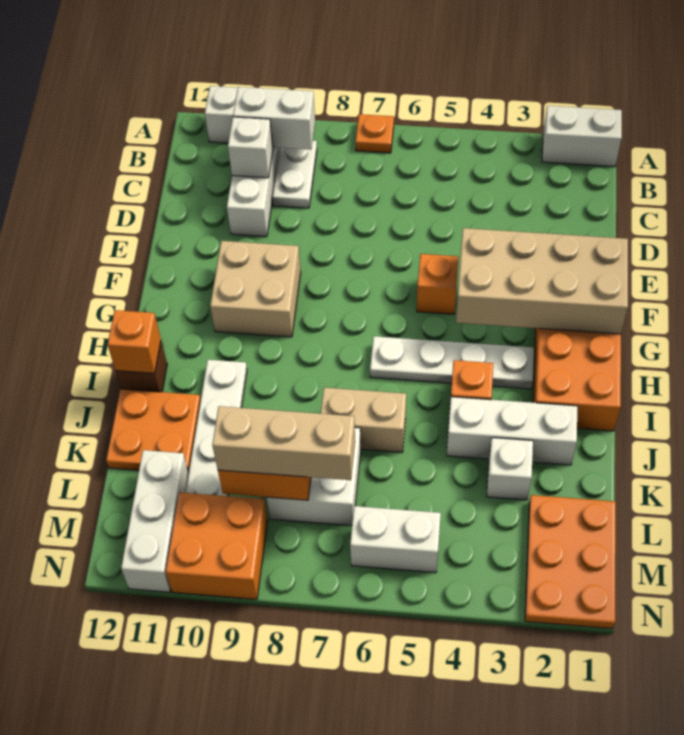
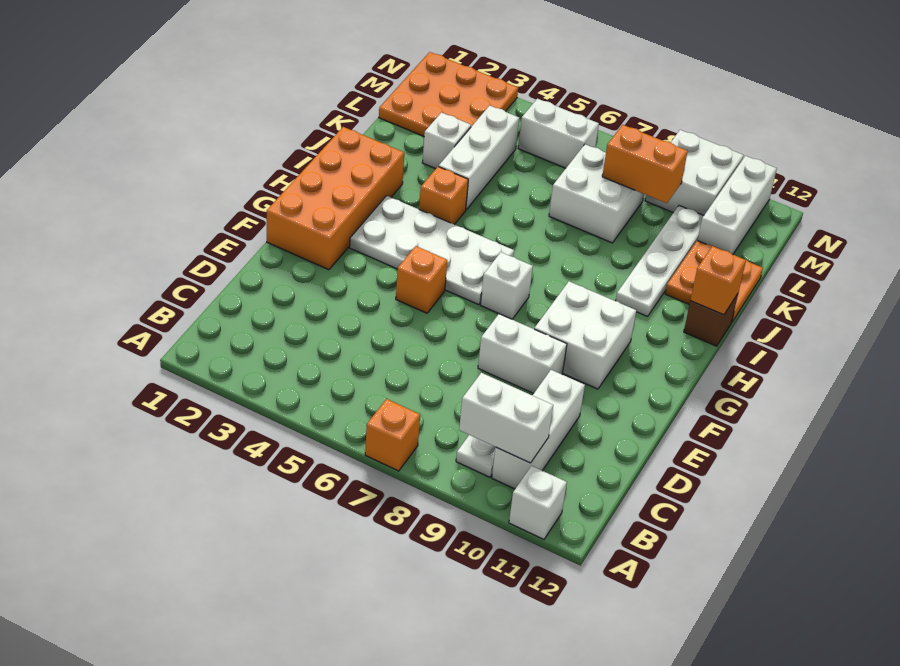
white 1x2 brick [542,106,622,167] -> white 1x2 brick moved to [478,314,567,393]
orange 1x1 plate [356,114,394,153] -> orange 1x1 brick [365,399,420,471]
white 1x1 brick [228,117,273,178] -> white 1x1 brick moved to [480,252,533,319]
tan 2x4 brick [456,228,628,334] -> none
tan 2x2 brick [210,241,301,337] -> white 2x2 brick [534,281,636,389]
white 1x4 plate [370,336,534,389] -> white 2x4 plate [350,196,514,305]
white 1x3 brick [447,397,577,465] -> white 1x3 brick turned to [439,105,519,209]
tan 1x2 brick [321,388,406,452] -> none
orange 2x3 plate [525,495,616,629] -> orange 3x3 plate [379,52,518,136]
tan 1x3 brick [212,406,355,480] -> none
orange 2x2 brick [166,492,268,599] -> white 2x2 brick [645,130,744,215]

